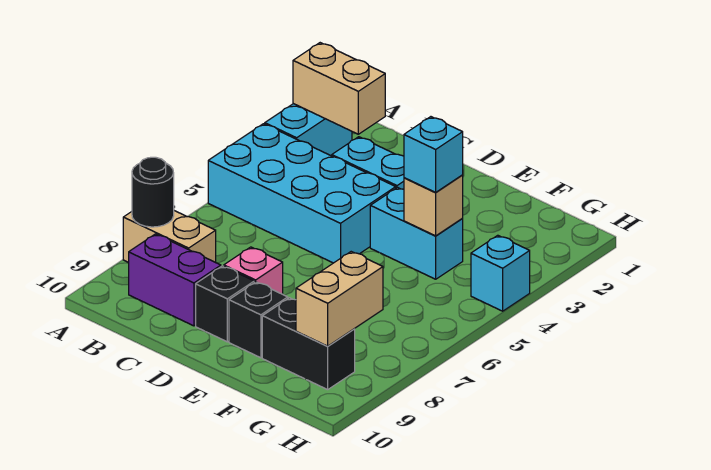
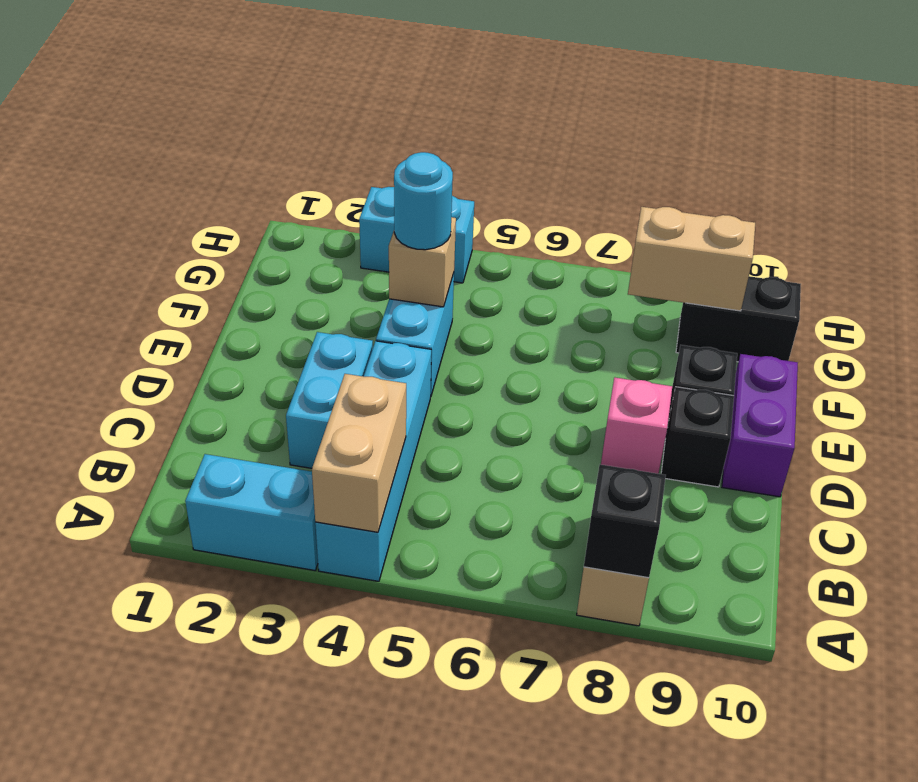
tan 1x2 brick [293,43,385,134] -> tan 1x2 brick moved to [312,374,406,532]
cyan 2x4 brick [208,124,396,263] -> cyan 1x4 brick [315,341,431,581]
black 1x1 round brick [132,157,174,227] -> black 1x1 brick [584,464,666,578]
purple 1x2 brick [129,234,221,326] -> purple 1x2 brick moved to [722,354,798,497]
cyan 1x1 brick [404,117,463,193] -> cyan 1x1 round brick [394,152,453,250]
black 1x2 brick [262,298,355,390] -> black 1x2 brick turned to [676,276,801,362]
cyan 1x1 brick [471,235,530,311] -> cyan 1x2 brick [359,187,474,283]

